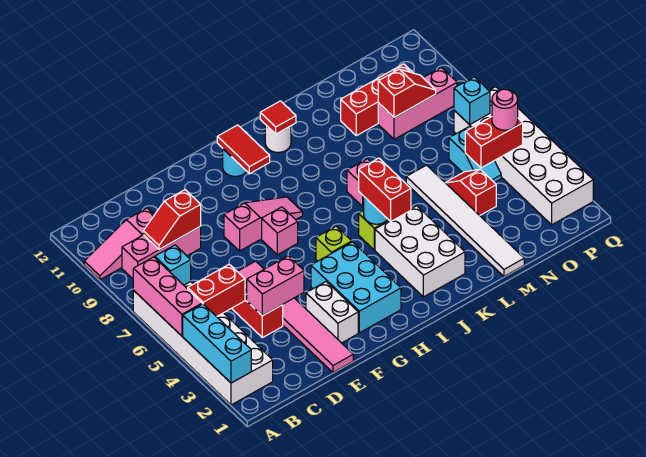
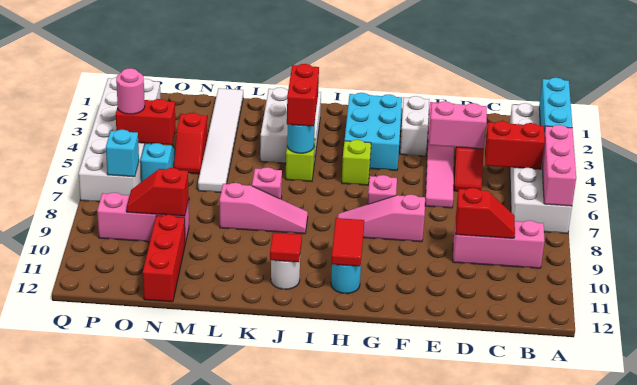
pink 1x3 slope [84,208,154,280] -> pink 1x3 slope moved to [220,183,308,234]
cyan 1x1 brick [155,245,191,285] -> none
red 1x3 brick [341,64,413,136] -> red 1x3 brick turned to [143,215,185,302]

